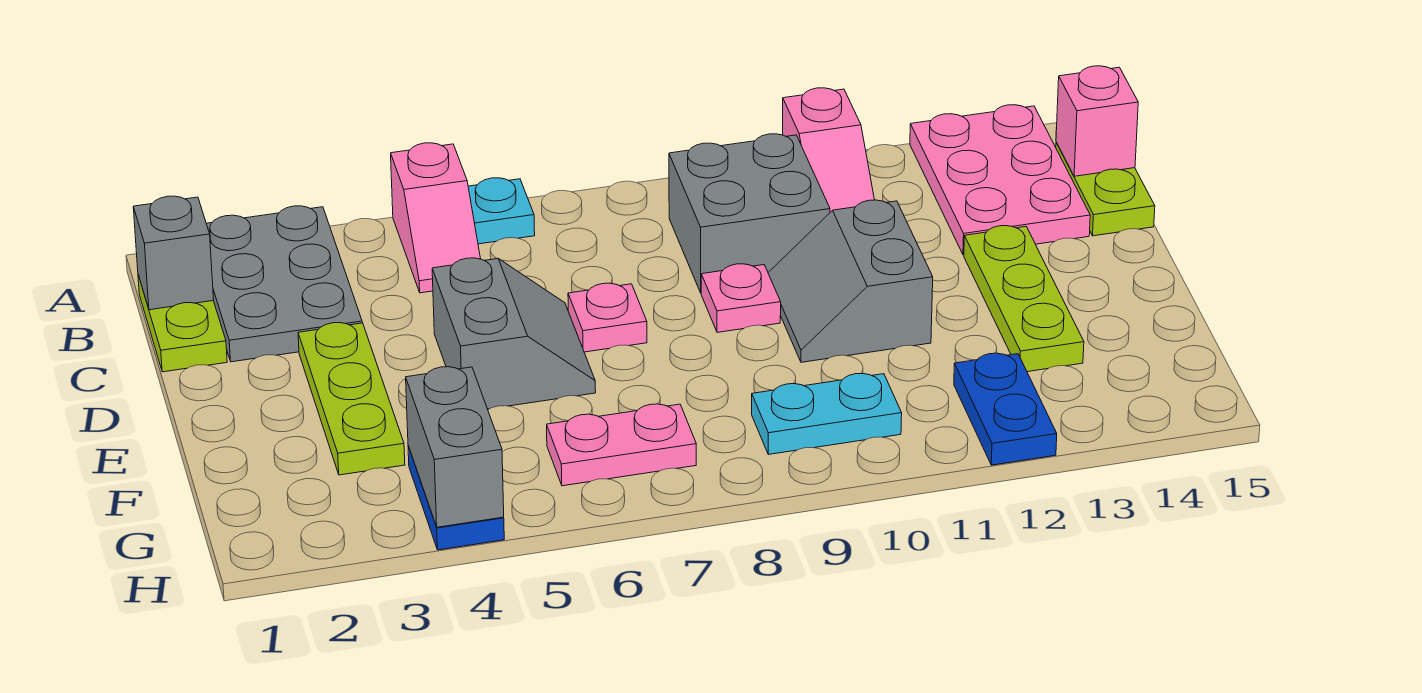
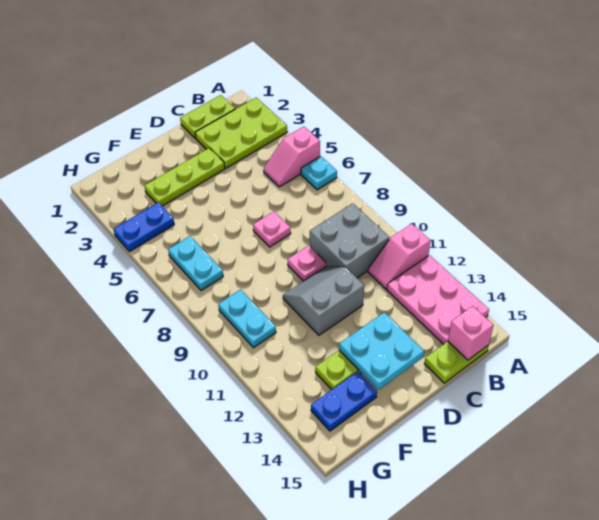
grey 2x3 plate [206,206,362,362] -> lime 2x3 plate [195,98,287,168]
pink 2x3 plate [910,105,1090,255] -> pink 2x3 plate turned to [387,255,489,344]
grey 1x1 brick [133,196,214,310] -> none
grey 2x2 slope [432,258,596,409] -> none
none -> cyan 2x2 plate [339,312,424,390]
grey 1x2 brick [406,367,504,527] -> none
pink 1x2 plate [547,404,696,486] -> cyan 1x2 plate [168,236,223,291]
blue 1x2 plate [954,353,1057,465] -> blue 1x2 plate moved to [311,371,377,431]

